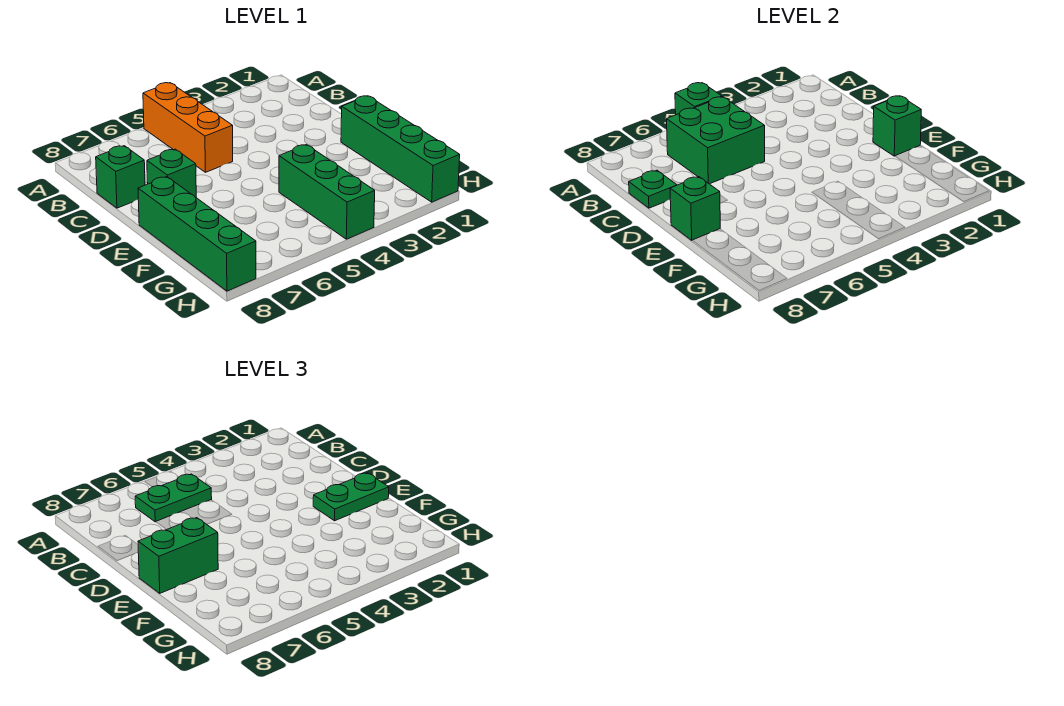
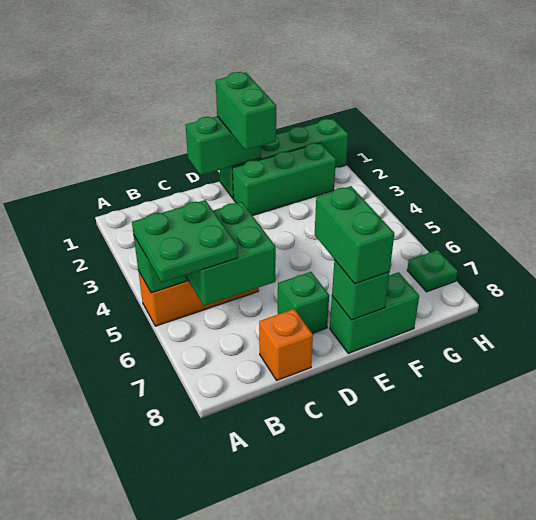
green 1x2 plate [135,474,212,522] -> green 2x2 plate [132,200,238,282]
green 1x1 brick [96,146,145,208] -> orange 1x1 brick [259,309,313,380]
green 1x1 plate [629,170,677,208] -> green 1x1 plate moved to [407,250,458,292]
green 1x1 brick [873,96,921,156] -> green 1x2 brick [186,116,261,175]
green 1x2 plate [313,473,389,521] -> green 1x2 brick [216,72,276,150]
green 1x4 brick [138,177,256,291] -> green 1x2 brick [330,272,419,353]
green 1x3 brick [279,145,375,239] -> green 1x3 brick moved to [232,143,336,216]

